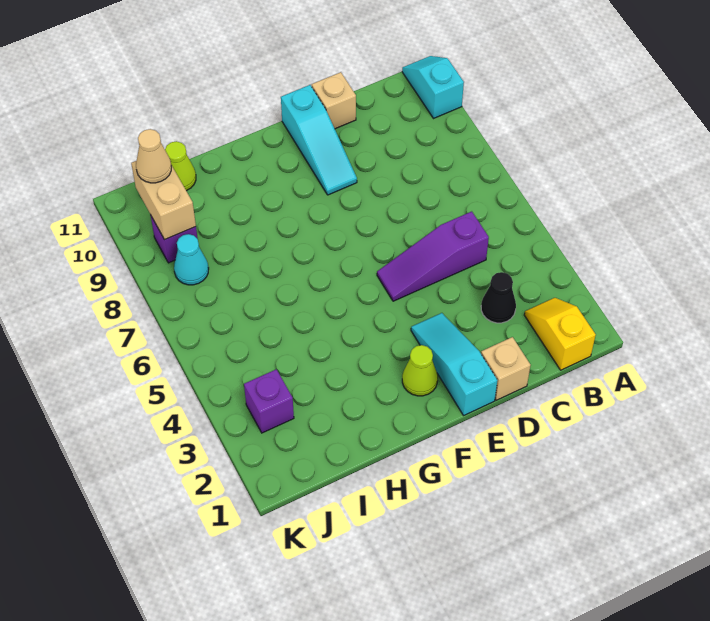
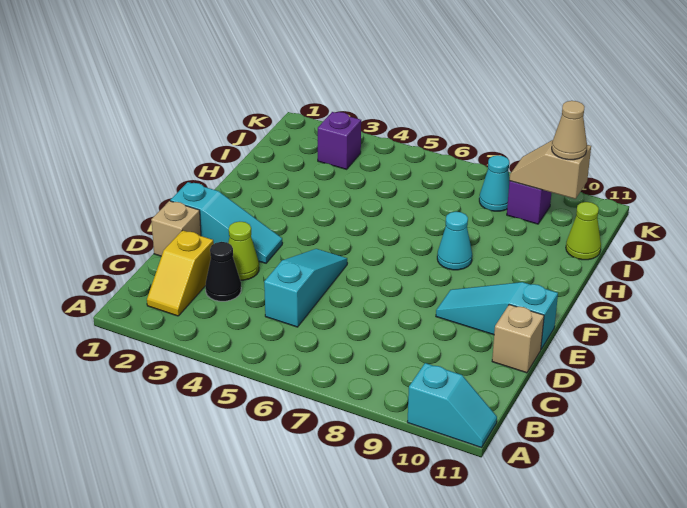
yellow 1x2 slope [524,298,596,370] -> yellow 1x2 slope turned to [147,230,214,316]
purple 1x3 slope [377,211,489,301] -> cyan 1x3 slope [264,249,347,327]
lime 1x1 cone [402,345,438,396] -> lime 1x1 cone moved to [228,222,259,280]
none -> cyan 1x1 cone [437,212,472,270]
tan 1x2 brick [131,161,196,240] -> tan 1x2 slope [510,140,591,199]

